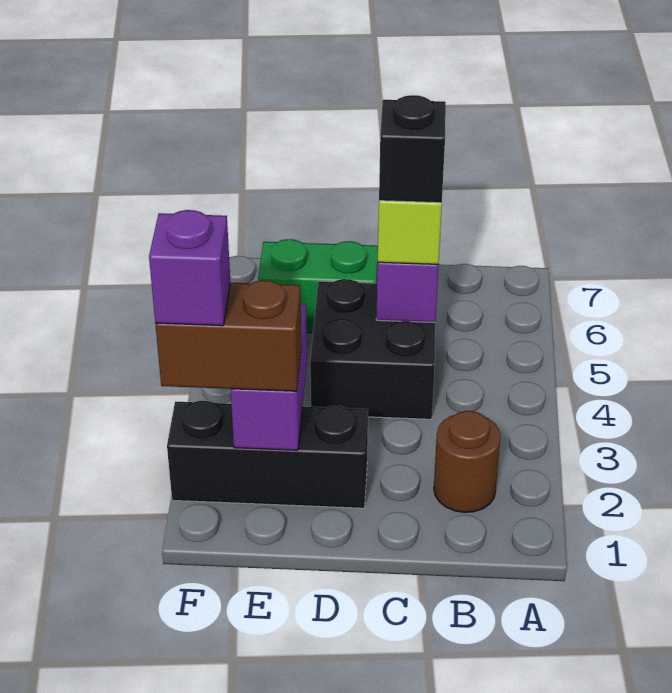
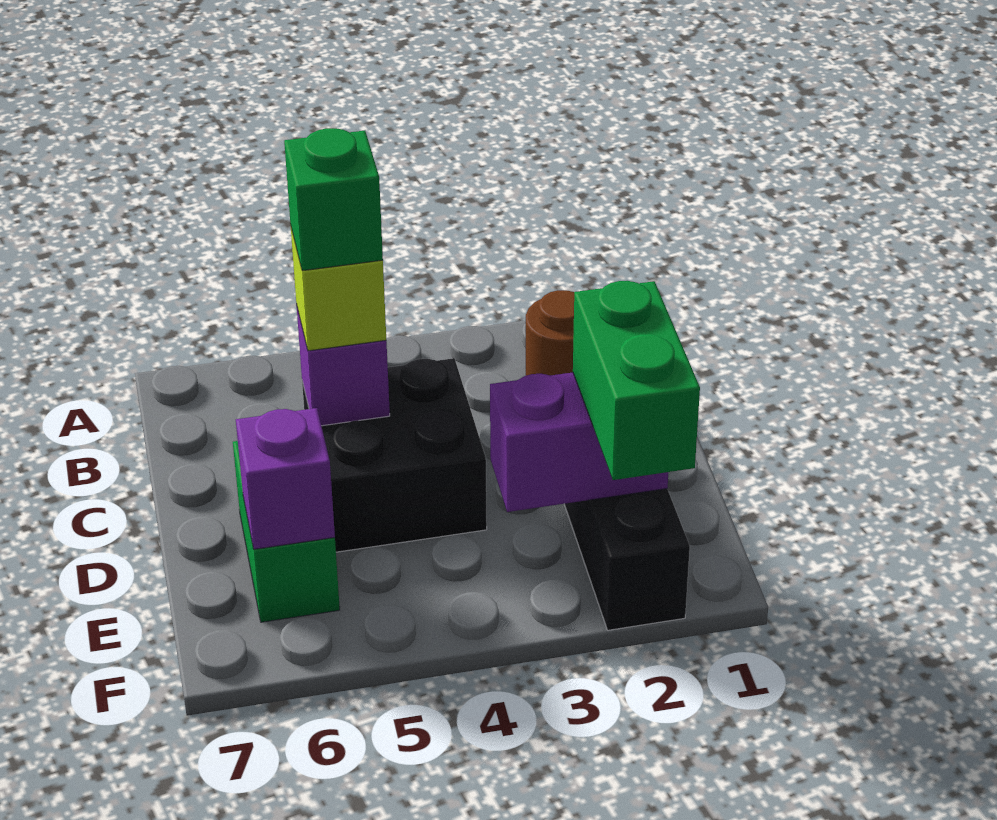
black 1x1 brick [379,95,446,203] -> green 1x1 brick [284,128,383,271]
brown 1x2 brick [155,280,301,391] -> green 1x2 brick [573,281,700,480]
purple 1x1 brick [149,210,230,326] -> purple 1x1 brick moved to [236,408,335,549]

